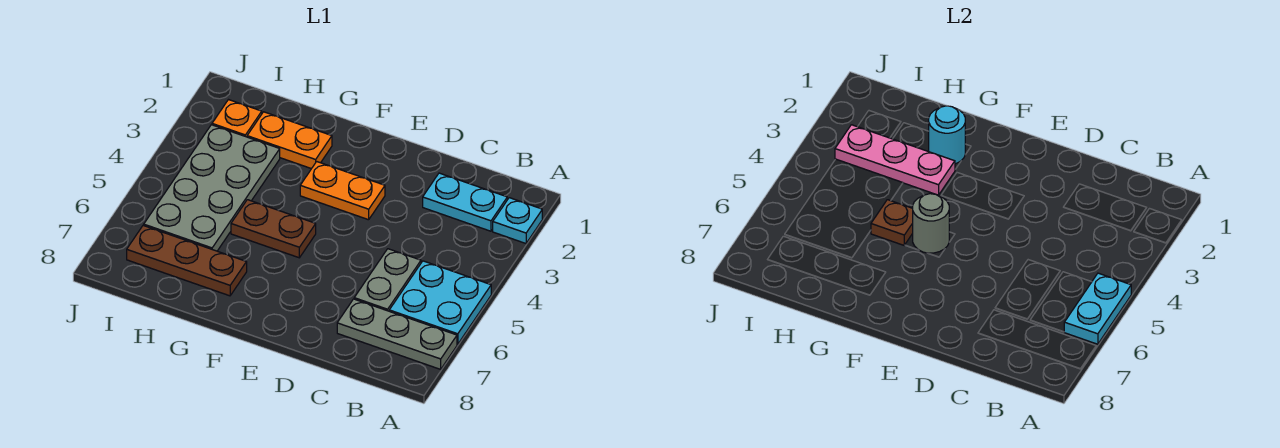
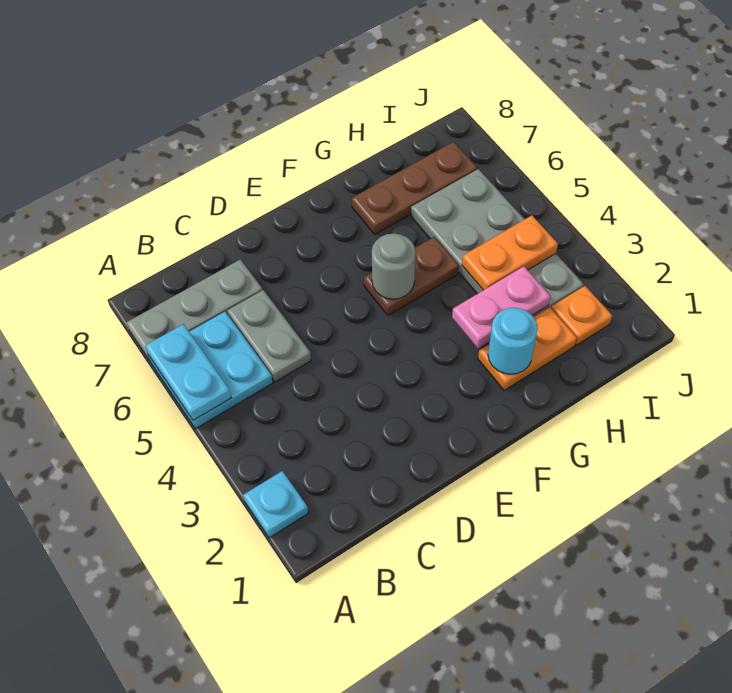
cyan 1x2 plate [423,173,507,231] -> none
orange 1x2 plate [300,162,385,220] -> orange 1x2 plate moved to [462,215,558,290]
pink 1x3 plate [835,125,955,195] -> pink 1x2 plate [452,266,551,348]
brown 1x1 plate [871,200,913,245] -> none

